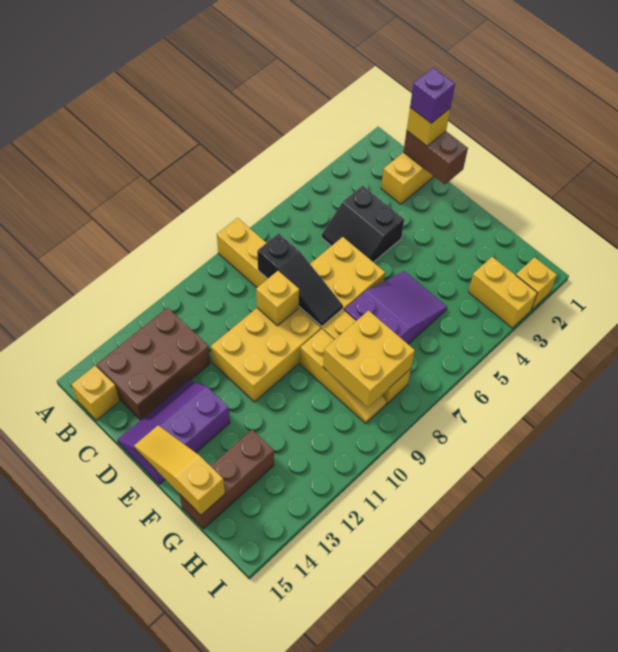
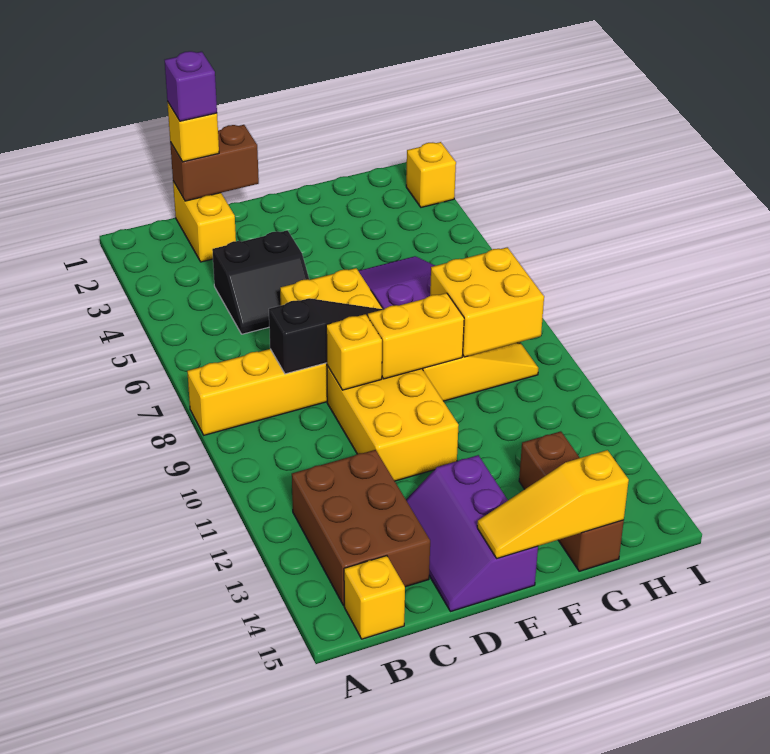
yellow 1x2 brick [468,257,537,328] -> yellow 1x2 brick moved to [368,293,464,379]

